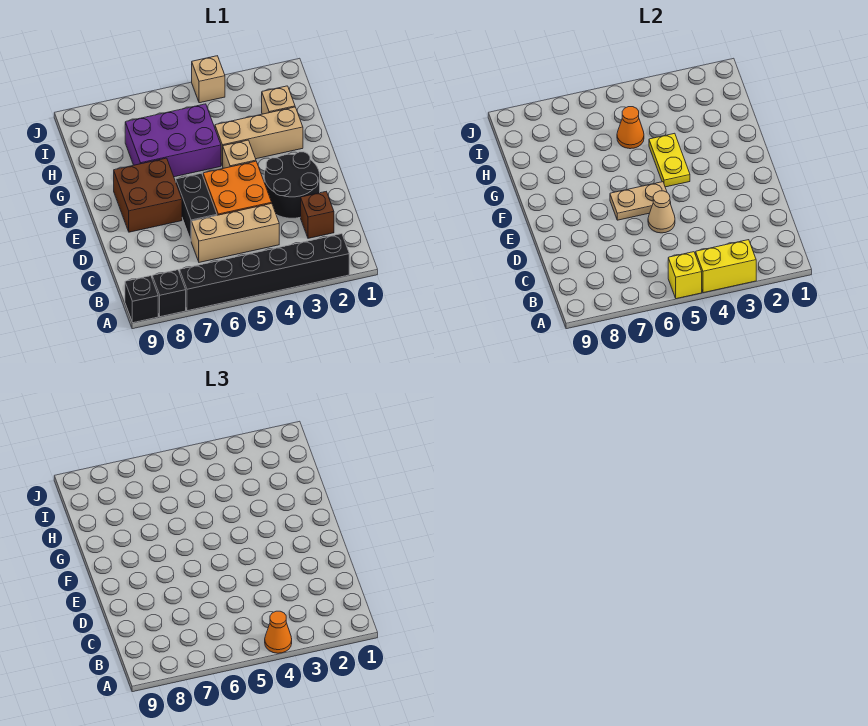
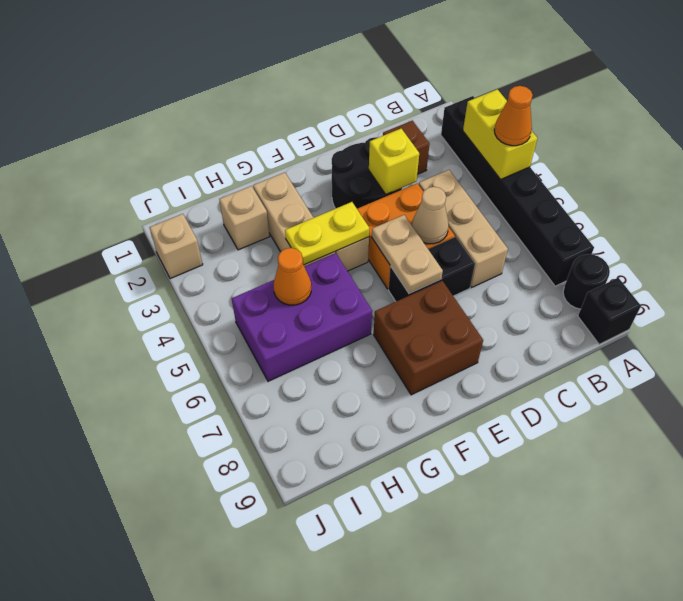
yellow 1x1 brick [668,252,702,299] -> yellow 1x1 brick moved to [369,129,419,194]
black 1x1 brick [152,270,186,317] -> black 1x1 round brick [563,254,610,309]
purple 2x3 brick [125,104,221,177] -> purple 2x3 brick turned to [232,253,372,381]
tan 1x1 brick [192,56,225,103] -> tan 1x1 brick moved to [149,214,203,279]

